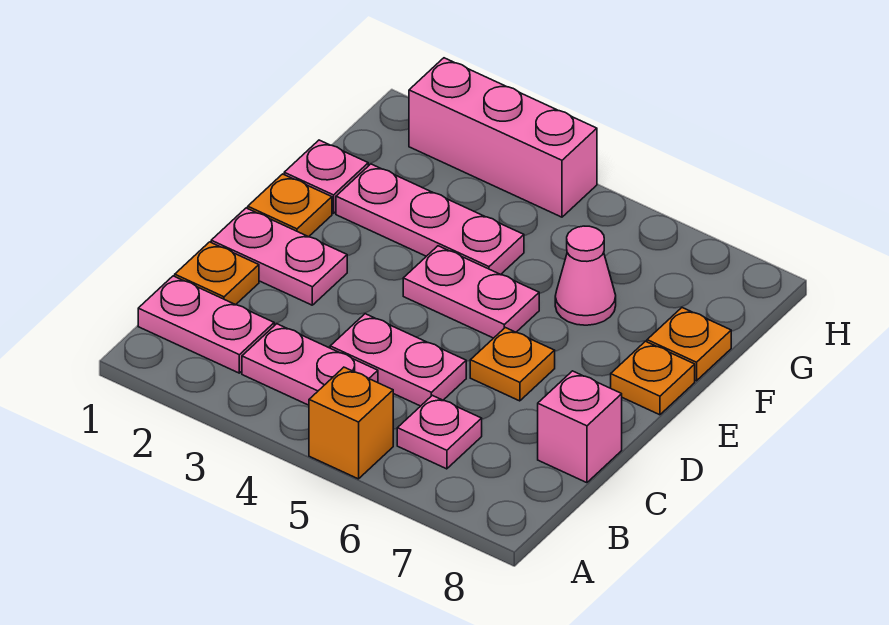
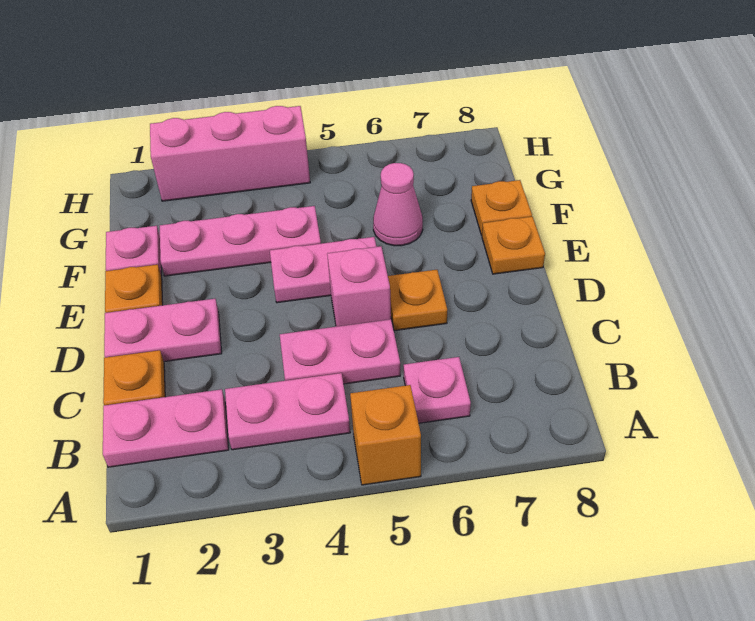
pink 1x1 brick [538,371,622,483] -> pink 1x1 brick moved to [327,246,391,327]

